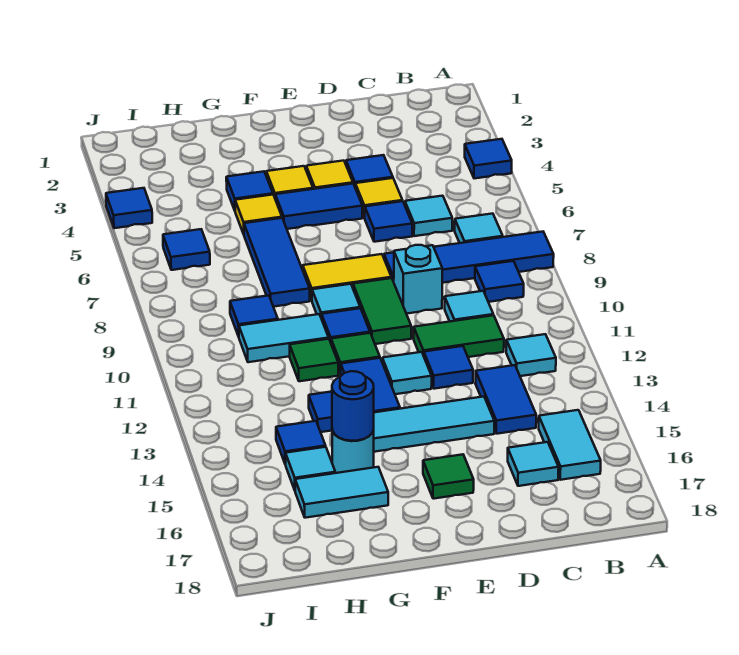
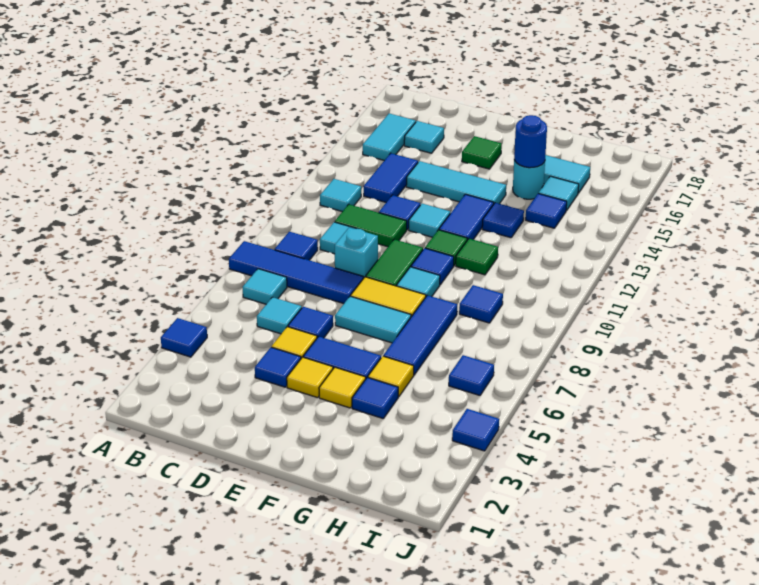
cyan 1x2 tile [239,314,329,362] -> cyan 1x2 tile moved to [335,296,411,343]

